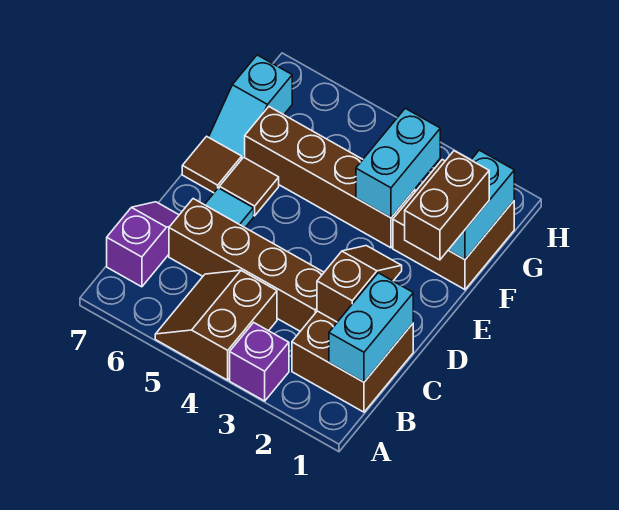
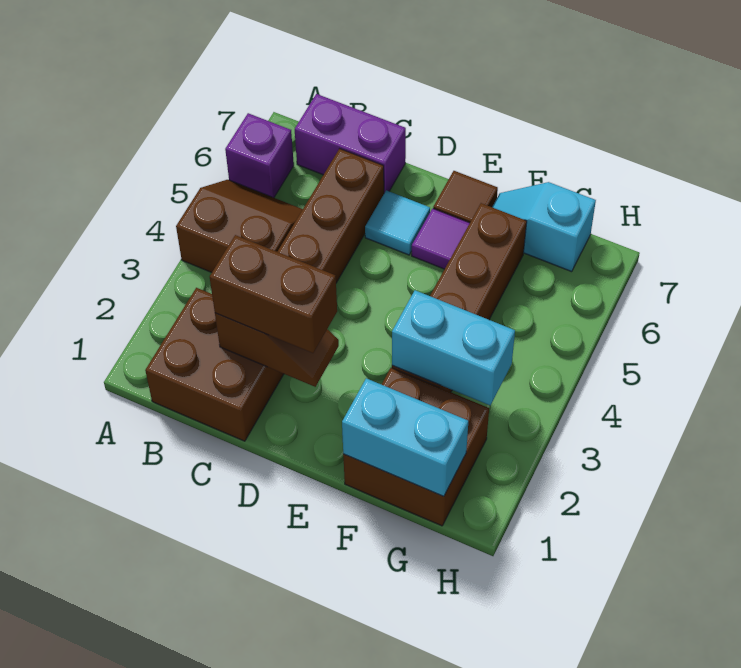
purple 1x1 brick [230,323,289,401] -> purple 1x1 brick moved to [225,113,294,198]
cyan 1x2 brick [329,273,413,382] -> none
purple 1x2 slope [107,202,179,287] -> purple 1x2 brick [295,94,406,193]
brown 1x2 brick [405,151,489,260] -> brown 1x2 brick moved to [210,235,337,353]
brown 1x1 tile [219,157,279,216] -> purple 1x1 tile [412,208,470,269]

